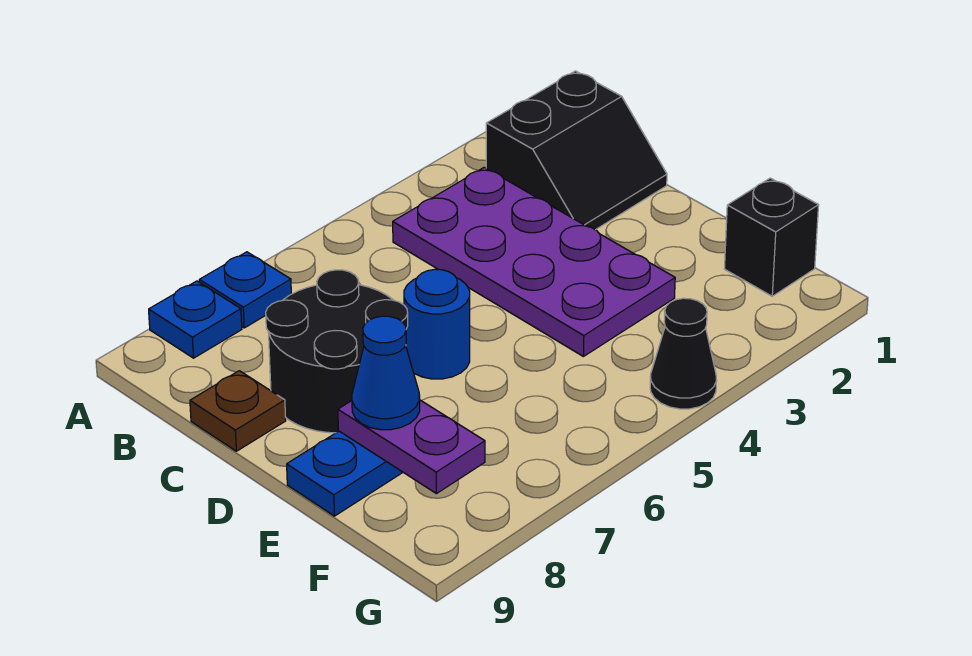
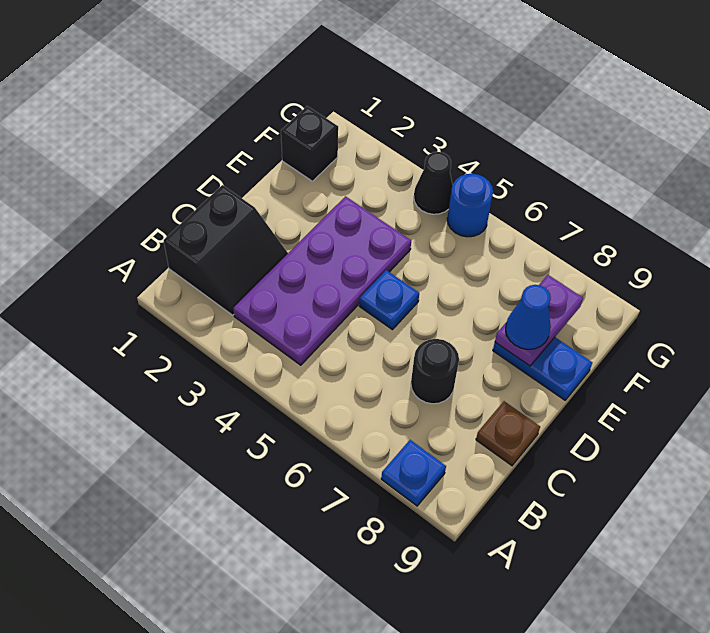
blue 1x1 plate [199,252,291,328] -> blue 1x1 plate moved to [359,270,419,330]
black 2x2 slope [486,71,667,230] -> black 2x2 slope turned to [164,185,288,315]
black 2x2 round brick [266,270,408,433] -> black 1x1 round brick [411,339,459,404]
blue 1x1 round brick [404,269,470,379] -> blue 1x1 round brick moved to [447,174,493,237]

